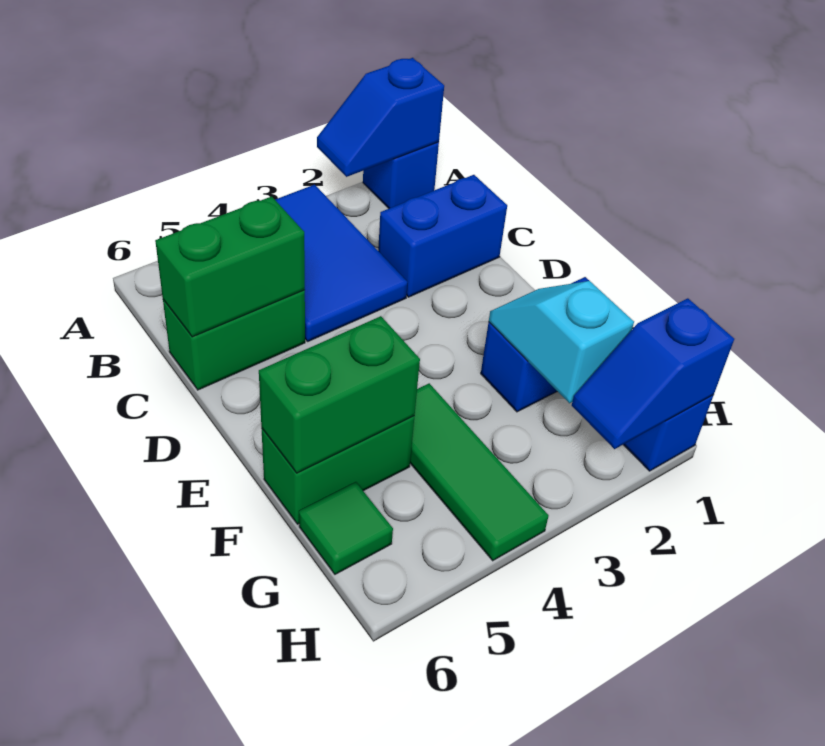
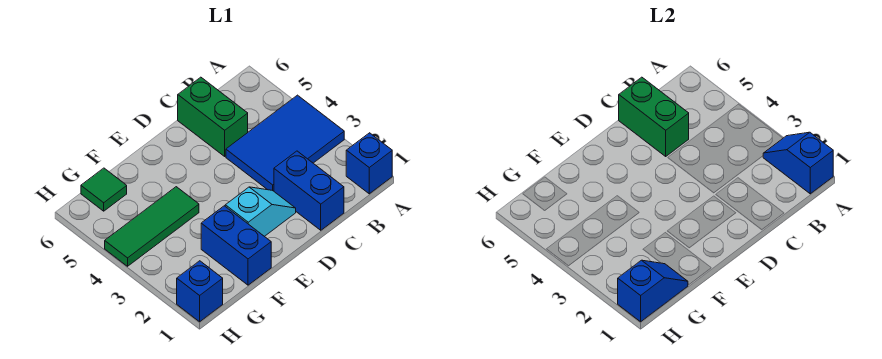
cyan 1x2 slope [489,281,634,403] -> cyan 1x2 slope moved to [225,187,296,236]
green 1x2 brick [261,416,414,524] -> none
green 1x2 brick [259,316,420,473] -> none
blue 1x2 slope [572,298,734,449] -> blue 1x2 slope turned to [618,260,688,322]

